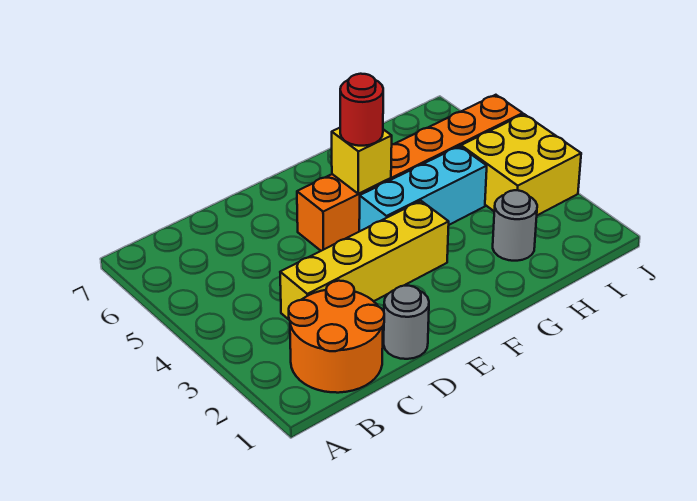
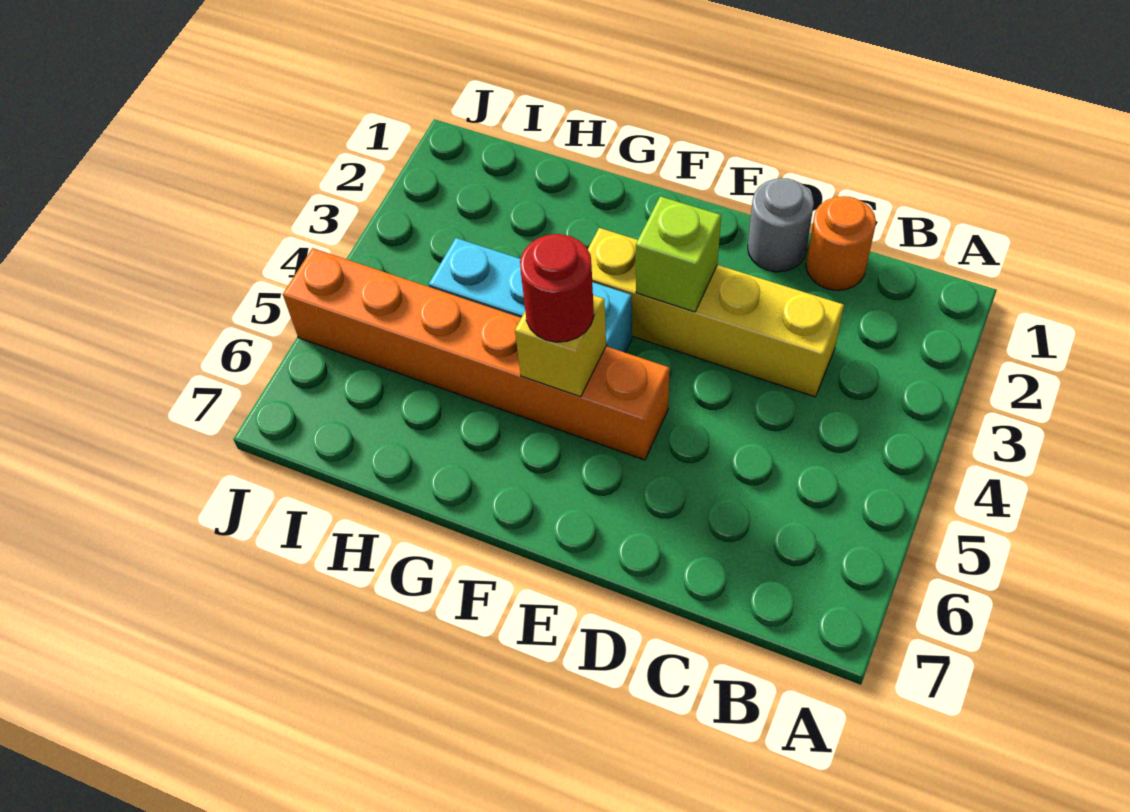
orange 2x2 round brick [289,281,384,393] -> orange 1x1 round brick [806,196,876,290]
none -> lime 1x1 brick [636,196,721,312]
grey 1x1 round brick [493,190,537,261] -> none
yellow 2x2 brick [461,114,581,215] -> none

